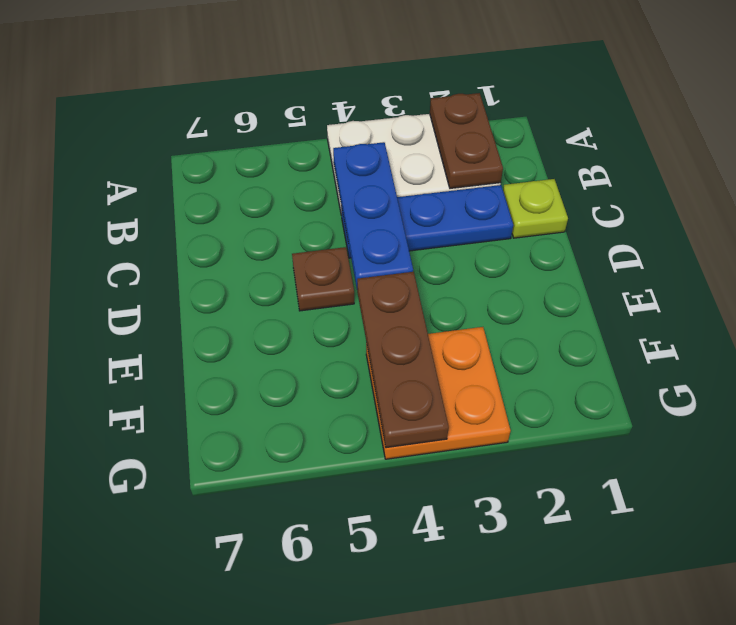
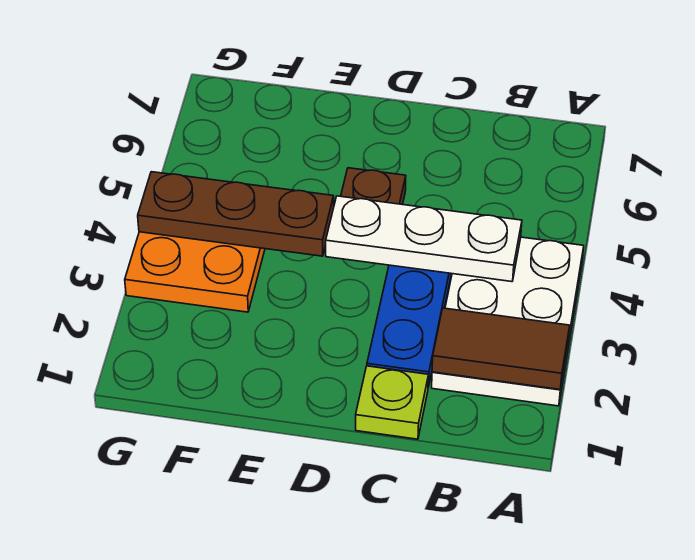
brown 1x2 plate [430,93,503,188] -> brown 1x2 tile [432,308,570,389]
blue 1x3 plate [333,142,413,288] -> white 1x3 plate [326,196,522,282]

